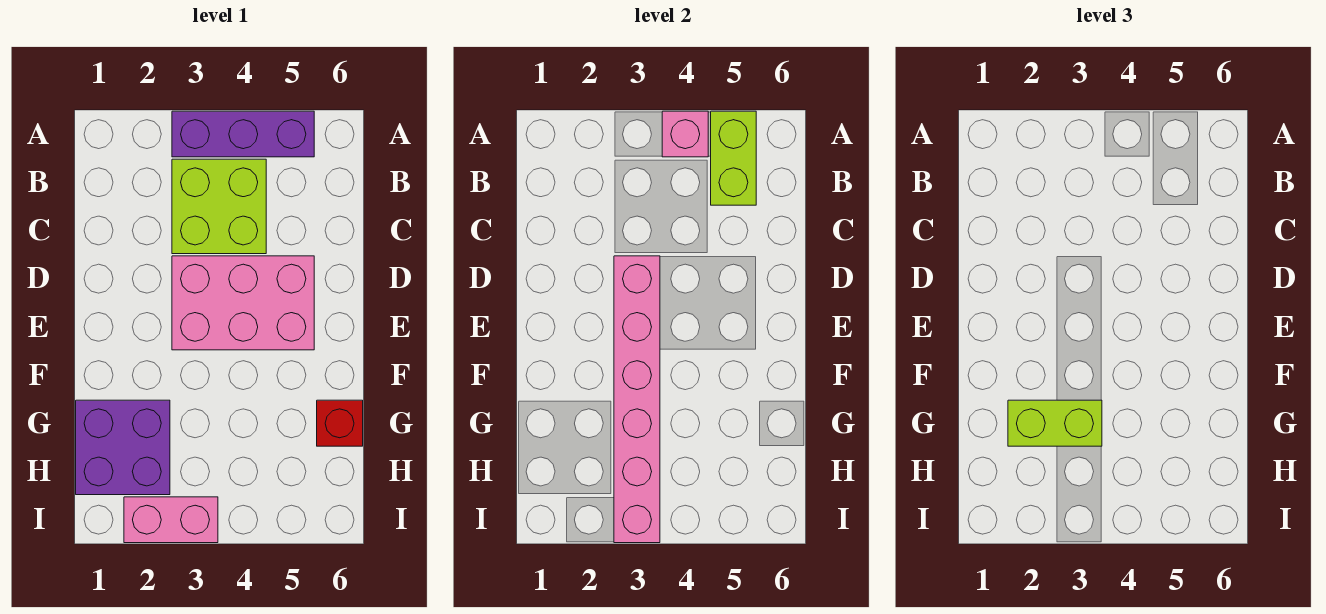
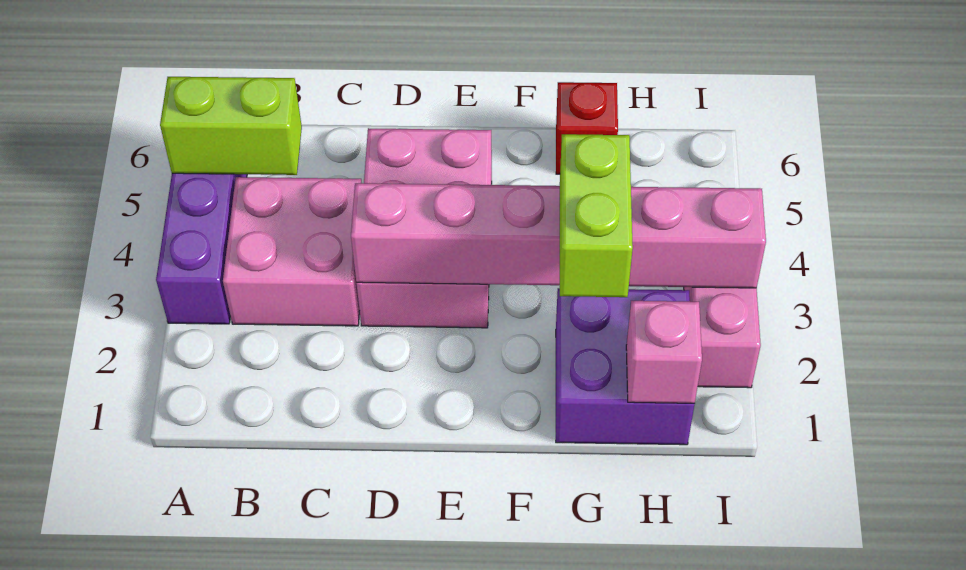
pink 1x1 brick [662,111,708,157] -> pink 1x1 brick moved to [626,301,702,403]
lime 2x2 brick [172,159,266,254] -> pink 2x2 brick [223,177,361,326]

